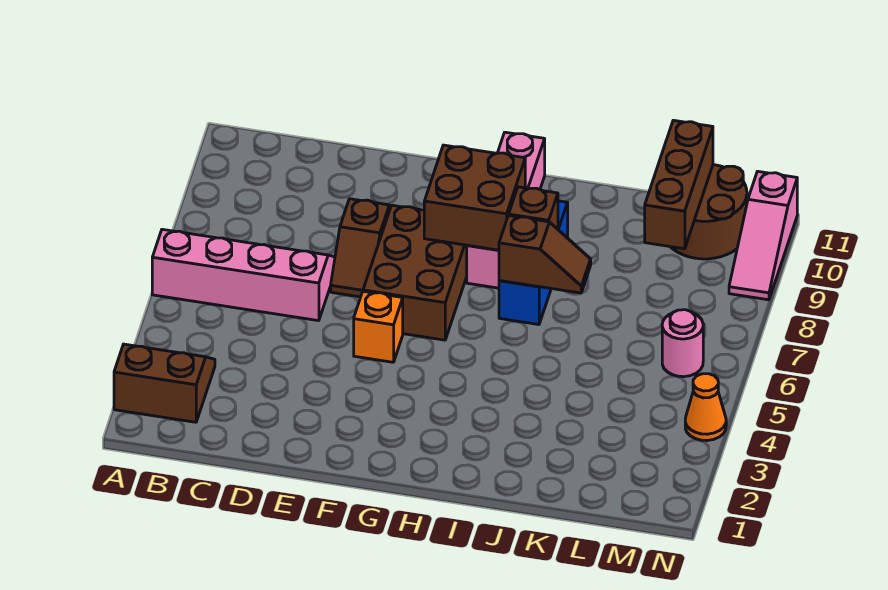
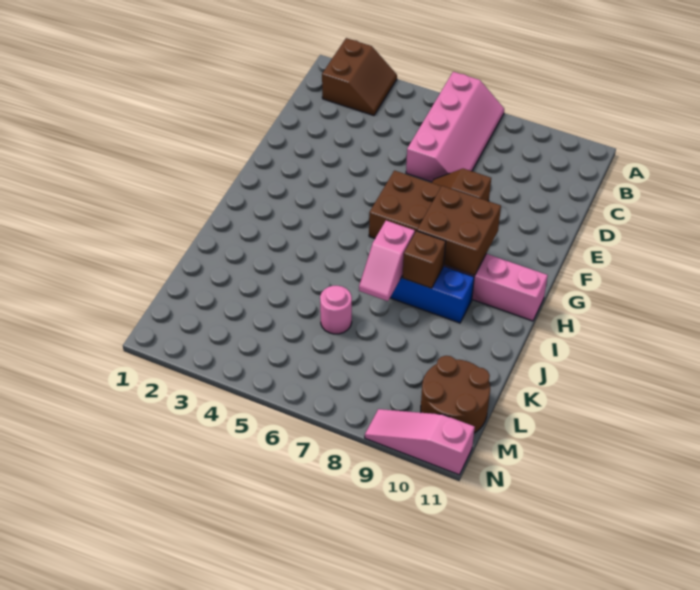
orange 1x1 brick [354,291,403,362] -> none
brown 1x2 slope [499,216,591,293] -> pink 1x2 slope [359,221,415,301]
brown 1x3 brick [645,120,713,249] -> none
pink 1x1 round brick [662,310,703,377] -> pink 1x1 round brick moved to [320,286,352,334]
orange 1x1 cone [685,374,726,441] -> none

